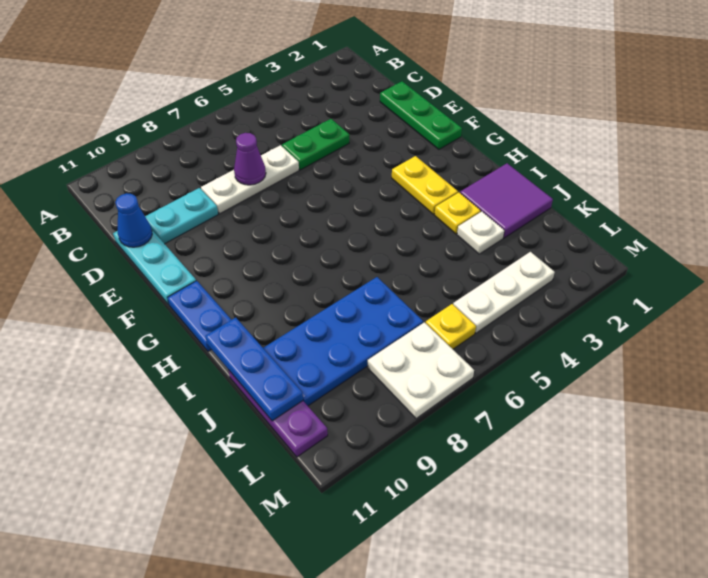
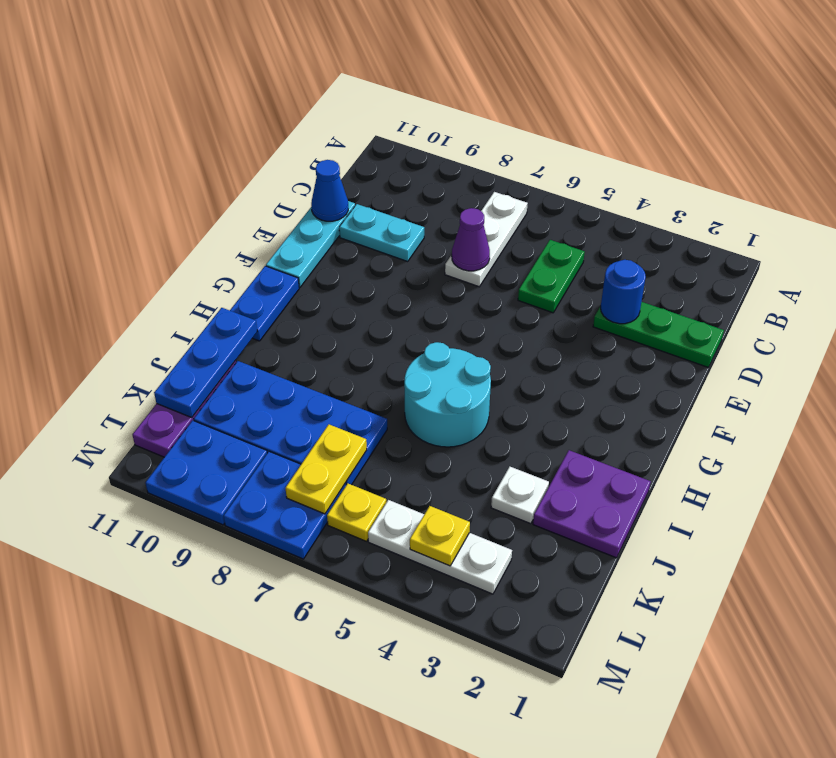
green 1x3 plate [380,81,462,149] -> green 1x3 plate turned to [593,302,724,367]
none -> blue 1x1 round brick [601,260,646,324]
green 1x2 plate [282,119,349,170] -> green 1x2 plate turned to [518,240,585,313]
white 1x3 plate [201,145,299,214] -> white 1x3 plate turned to [445,192,528,287]
yellow 1x2 plate [392,156,458,214] -> yellow 1x2 plate moved to [285,425,367,514]
none -> cyan 2x2 round brick [404,342,491,447]
purple 2x2 tile [460,163,553,238] -> purple 2x2 plate [533,450,651,558]
yellow 1x1 plate [435,192,481,234] -> yellow 1x1 plate moved to [410,506,470,566]
white 2x2 plate [368,322,474,419] -> blue 2x2 plate [224,452,346,559]
none -> blue 2x2 plate [146,420,267,525]

